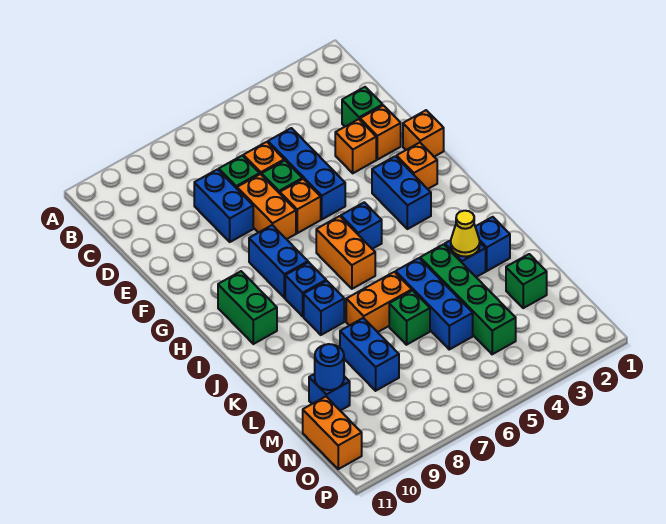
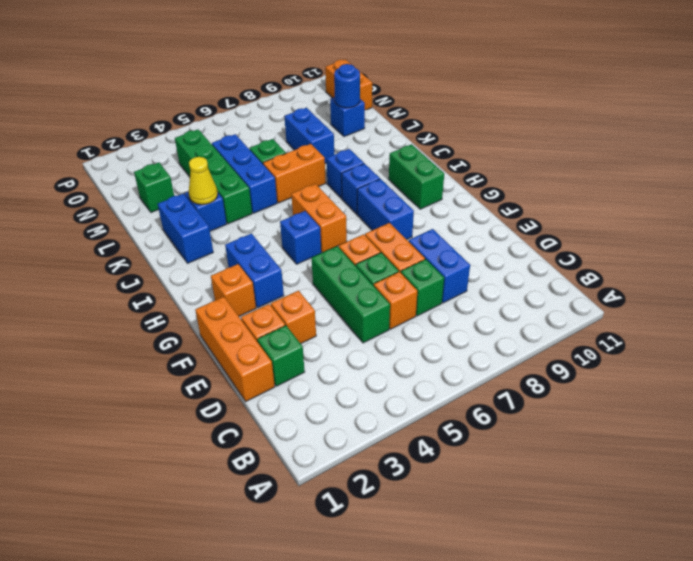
blue 1x3 brick [268,128,345,219] -> green 1x3 brick [311,246,390,343]
orange 1x1 brick [403,110,444,157] -> orange 1x3 brick [195,297,275,401]
blue 1x1 brick [475,217,510,271] -> blue 1x2 brick [158,194,213,263]

